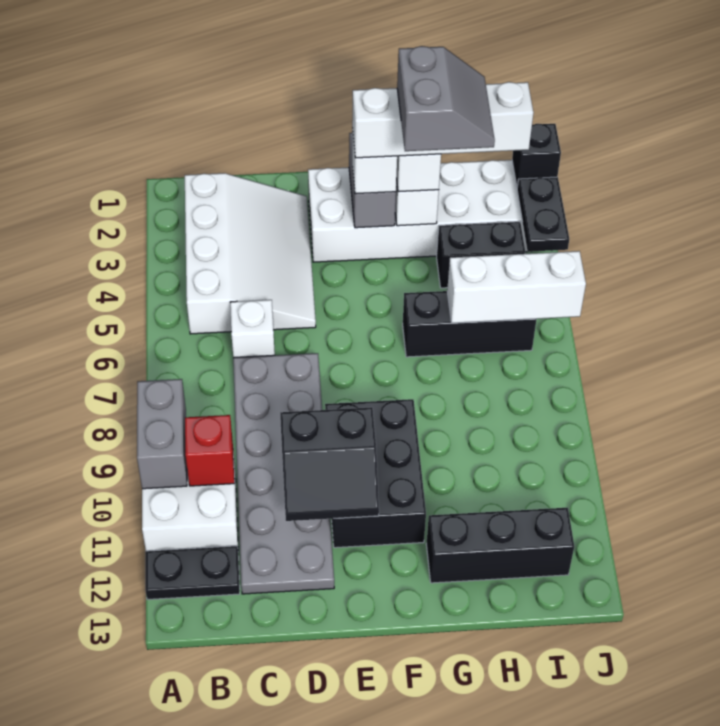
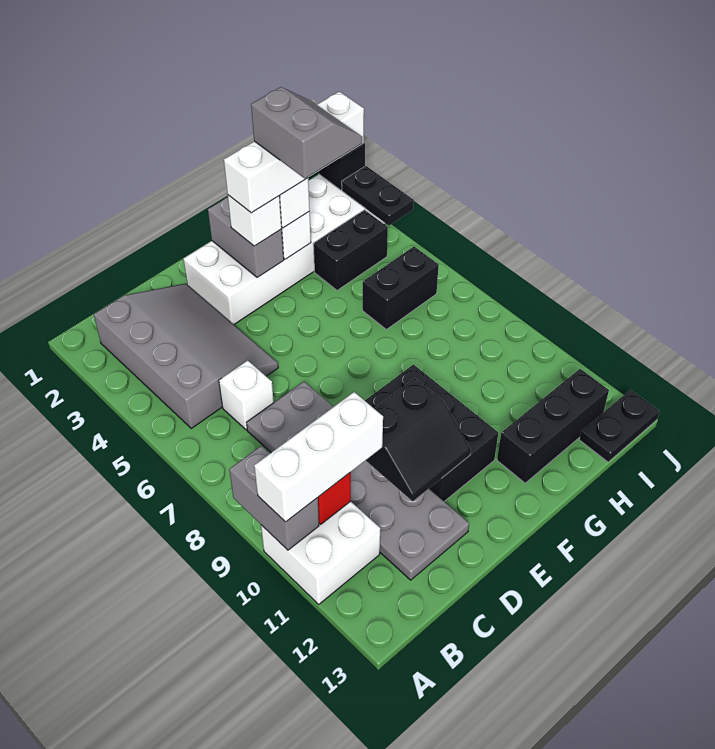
black 1x2 plate [145,546,240,600] -> black 1x2 plate moved to [579,390,659,462]
white 3x4 slope [185,173,316,334] -> grey 3x4 slope [94,284,278,428]
black 1x3 brick [403,291,537,357] -> black 1x2 brick [363,247,439,330]
white 1x3 brick [447,251,586,323] -> white 1x3 brick moved to [254,392,383,522]

